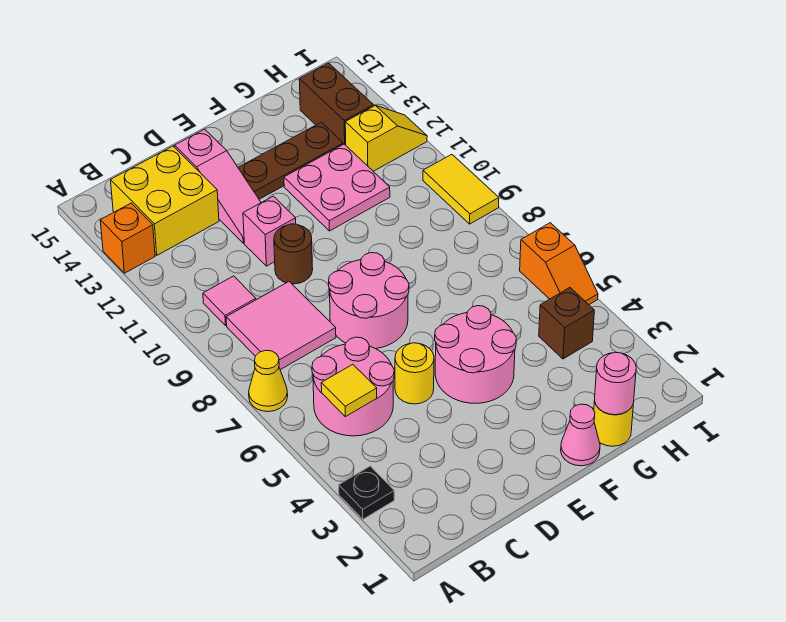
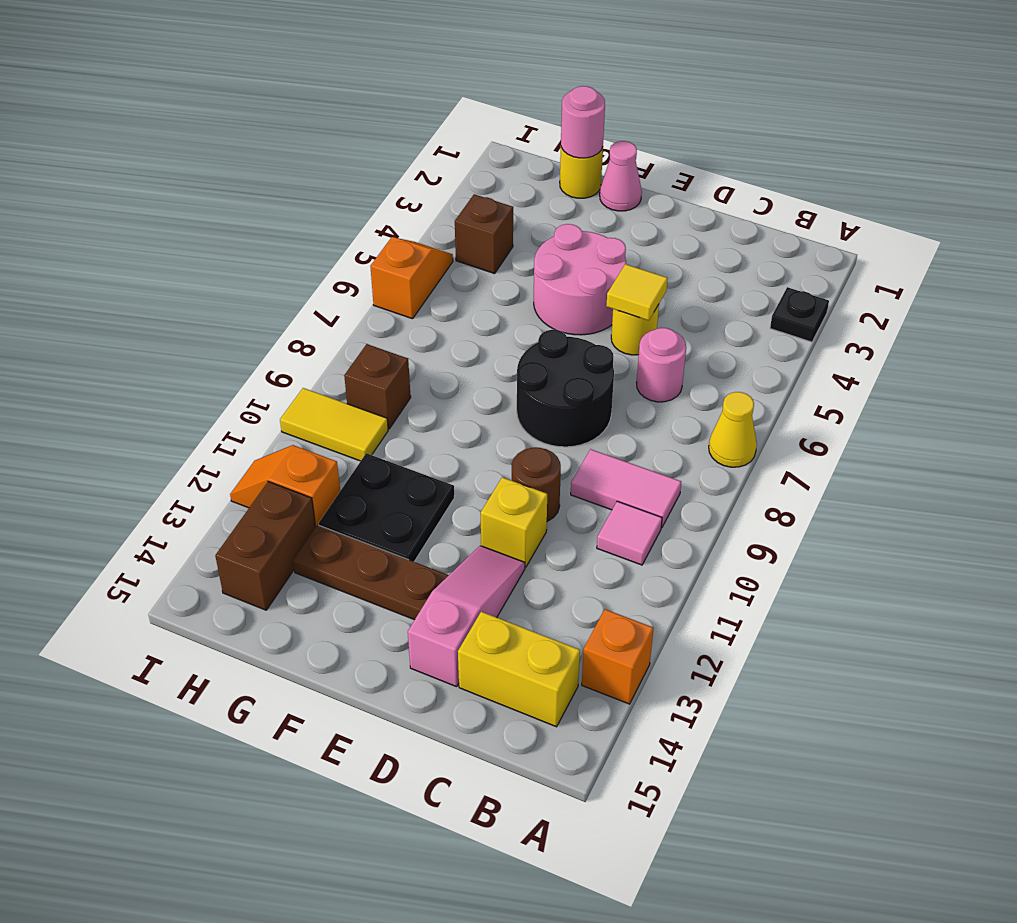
pink 2x2 round brick [312,337,394,436] -> pink 1x1 round brick [637,328,686,402]
yellow 1x1 tile [321,364,377,417] -> yellow 1x1 tile moved to [606,264,668,321]
pink 2x2 tile [226,282,336,370] -> pink 1x2 tile [571,449,681,528]
yellow 2x2 brick [111,146,219,255] -> yellow 1x2 brick [458,612,580,727]
pink 2x2 round brick [329,253,409,349] -> black 2x2 round brick [517,330,614,447]
pink 1x1 brick [243,196,296,266] -> yellow 1x1 brick [481,477,547,567]
pink 2x2 plate [284,144,390,231] -> black 2x2 plate [319,453,454,562]
none -> brown 1x1 brick [344,344,411,429]
yellow 1x2 slope [345,105,427,171] -> orange 1x2 slope [230,445,340,527]
yellow 1x2 tile [423,154,499,224] -> yellow 1x2 tile turned to [280,388,388,461]

